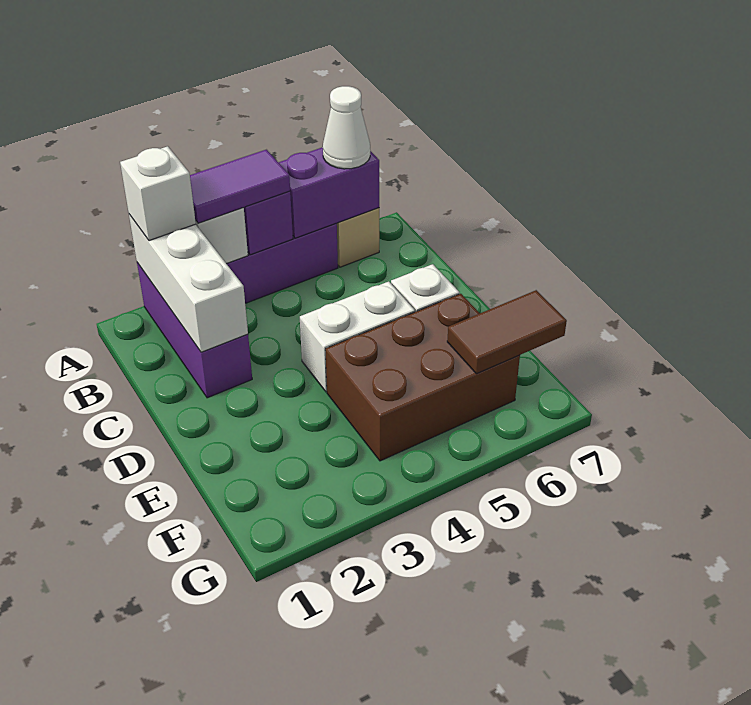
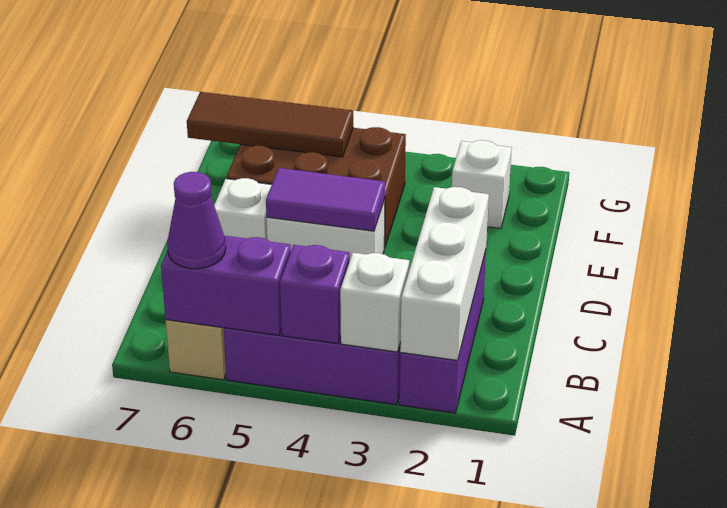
white 1x1 brick [120,146,196,241] -> white 1x1 brick moved to [452,140,512,229]
purple 1x2 tile [190,150,290,223] -> purple 1x2 tile moved to [266,168,385,231]
white 1x1 cone [323,86,370,169] -> purple 1x1 cone [167,172,226,269]
brown 1x2 tile [447,290,567,374] -> brown 1x3 tile [187,92,353,157]

